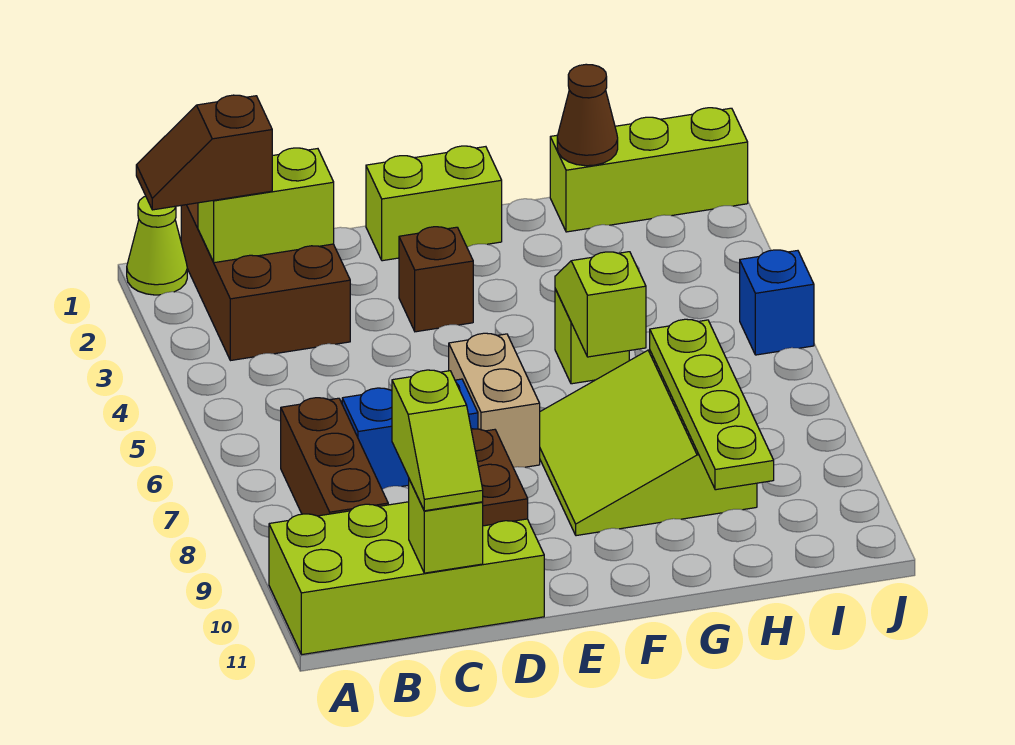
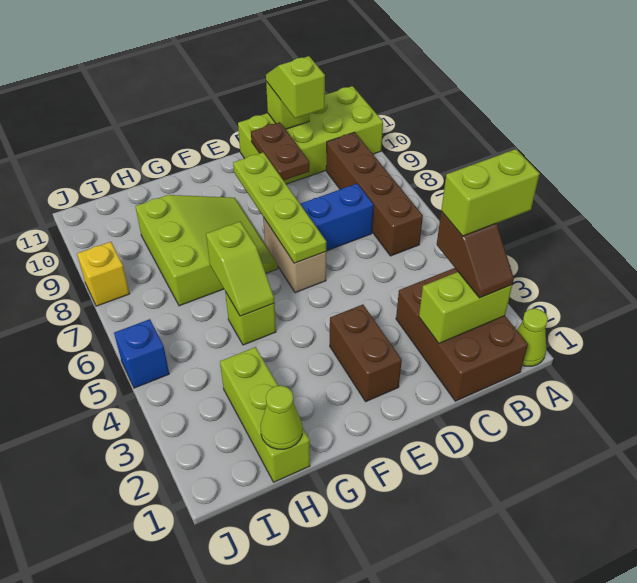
brown 1x2 slope [136,95,272,210] -> brown 1x2 slope turned to [437,212,514,298]
brown 1x3 brick [281,398,388,516] -> brown 1x4 brick [326,132,423,256]
lime 1x2 brick [366,146,502,261] -> lime 1x2 brick moved to [441,149,540,236]
brown 1x1 brick [399,227,473,332] -> brown 1x2 brick [330,305,402,401]
lime 1x3 brick [550,108,748,232] -> lime 1x3 brick turned to [220,347,310,482]
brown 1x1 cone [557,64,618,166] -> lime 1x1 cone [261,386,302,449]
lime 1x4 plate [650,319,774,490] -> lime 1x4 plate moved to [233,152,326,263]
none -> yellow 1x1 brick [77,242,130,306]

